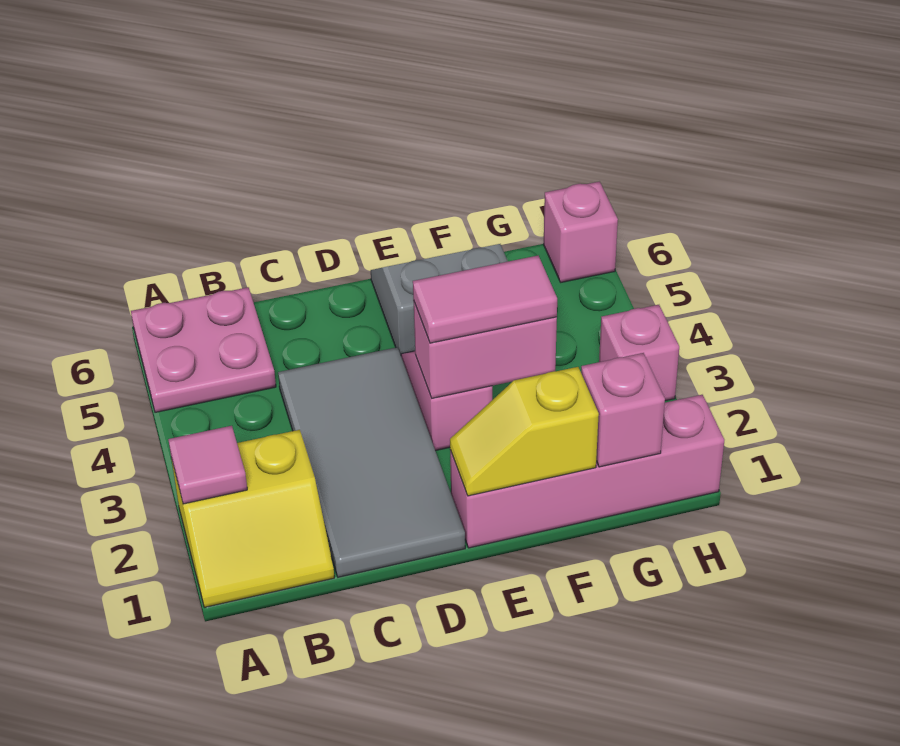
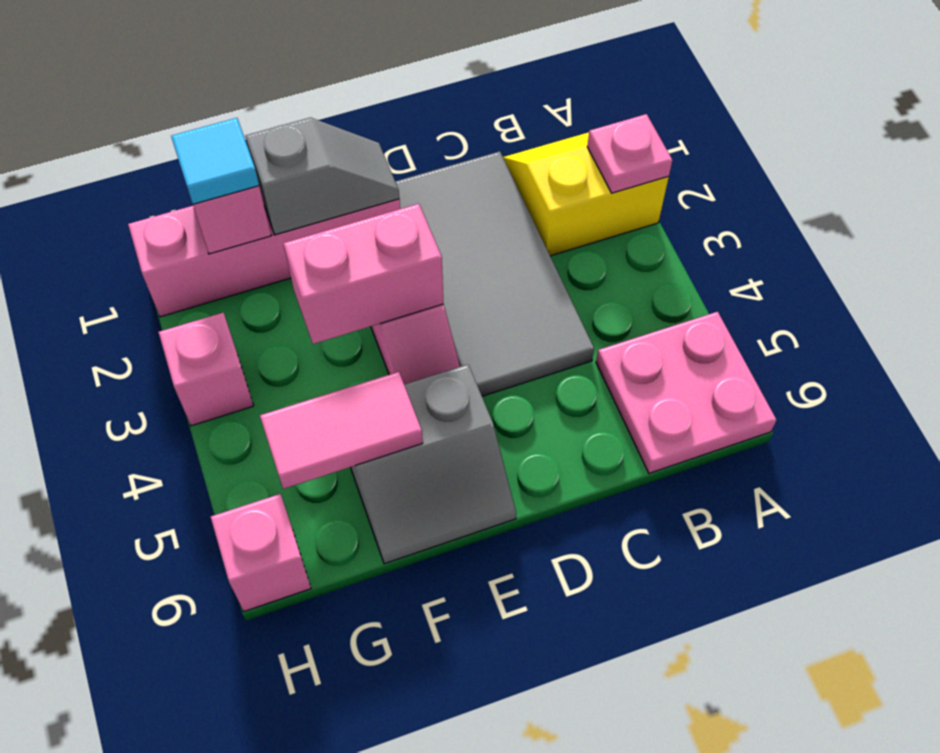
pink 1x1 tile [168,426,247,504] -> pink 1x1 plate [587,114,672,193]
yellow 1x2 slope [450,367,599,496] -> grey 1x2 slope [245,118,399,235]
pink 1x2 tile [413,256,557,343] -> pink 1x2 tile moved to [260,372,423,489]
none -> cyan 1x1 tile [171,118,259,204]

